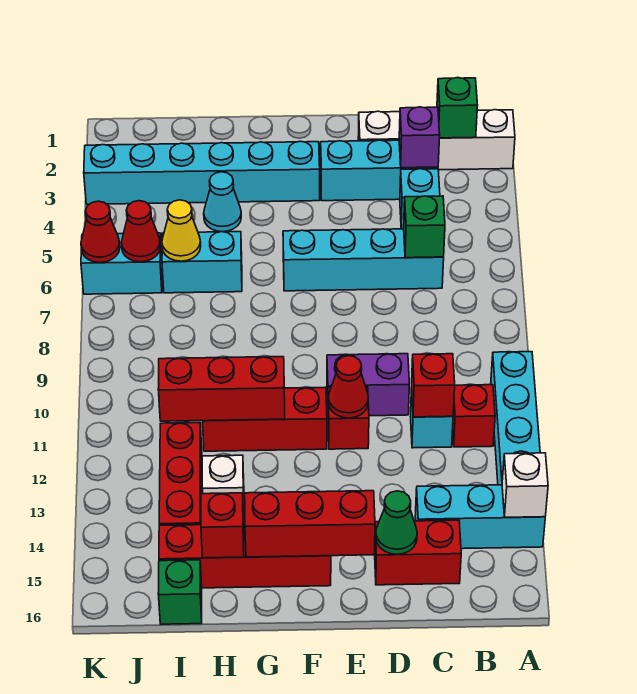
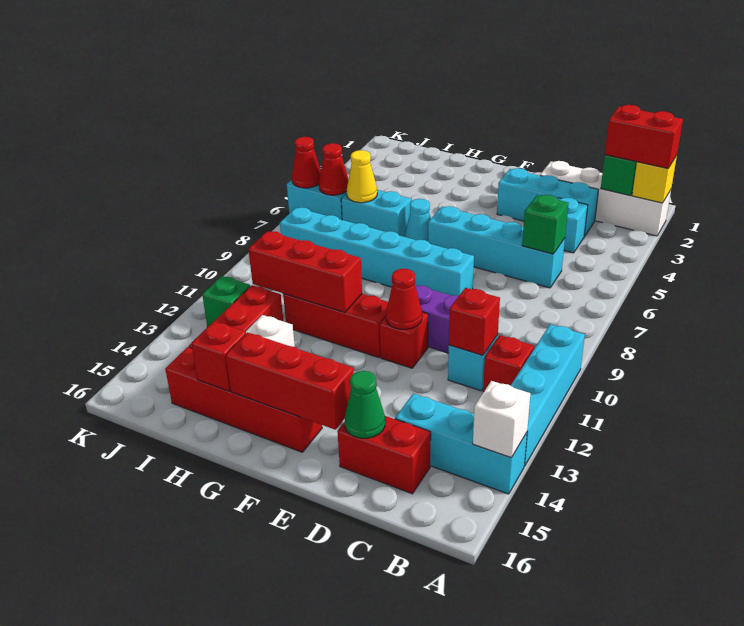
none -> yellow 1x1 brick [632,155,677,203]
none -> red 1x2 brick [605,105,683,168]
purple 1x1 brick [399,107,440,168] -> none
cyan 1x6 brick [84,141,320,204] -> cyan 1x6 brick moved to [280,207,474,296]
cyan 1x1 cone [204,172,241,232] -> cyan 1x1 cone moved to [405,199,431,241]
green 1x1 brick [158,560,202,624] -> green 1x1 brick moved to [202,276,250,327]

